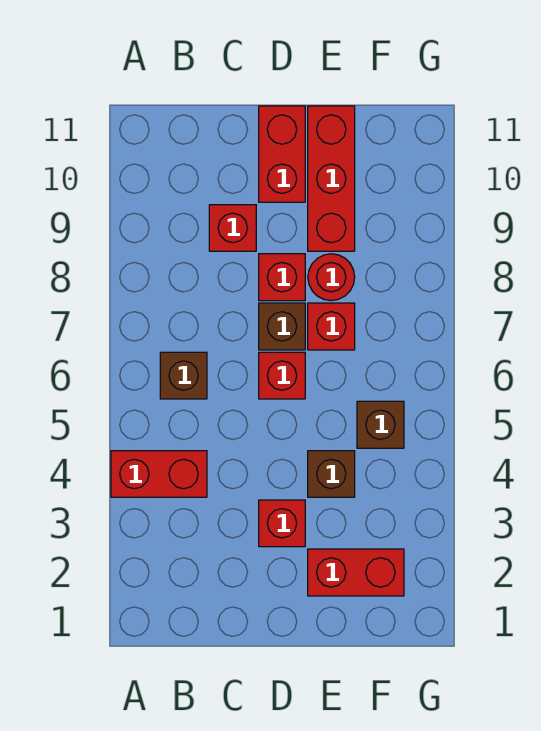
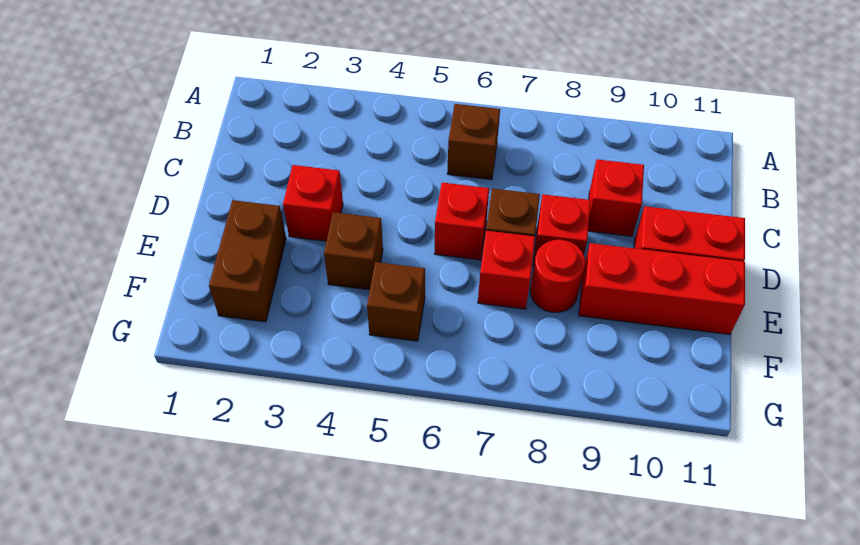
red 1x2 brick [111,451,207,497] -> none
red 1x2 brick [308,549,404,596] -> brown 1x2 brick [209,200,286,322]

